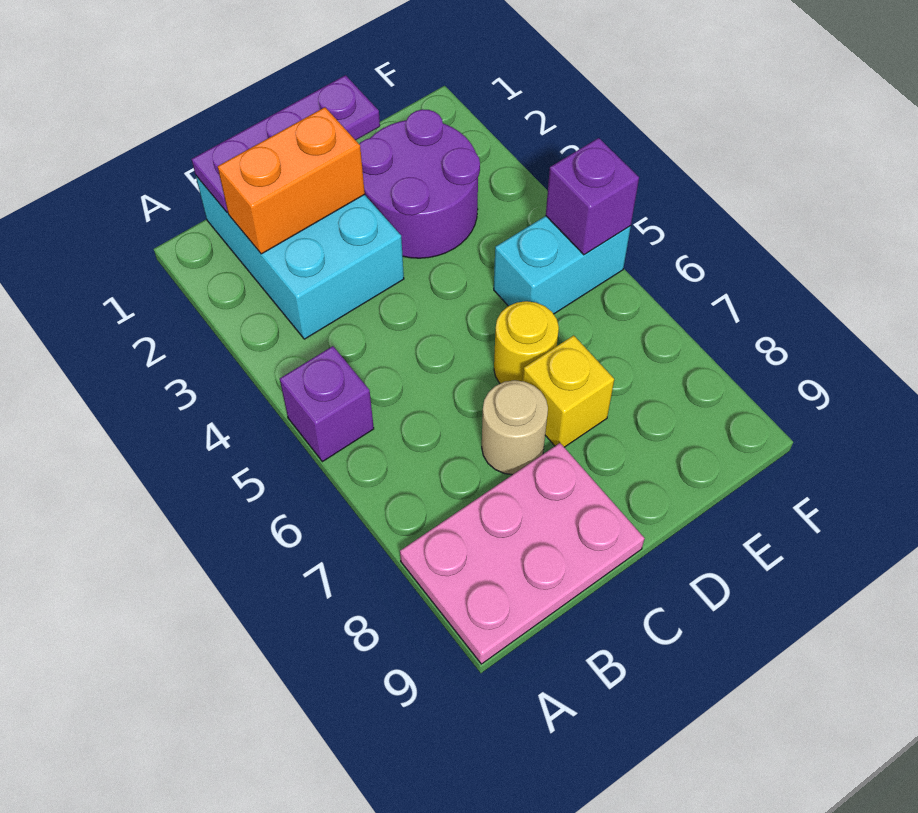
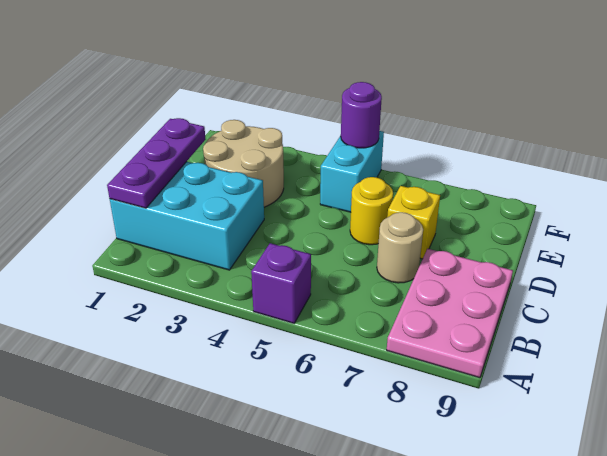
orange 1x2 brick [218,107,365,254] -> none
purple 2x2 round brick [359,109,480,258] -> tan 2x2 round brick [203,120,284,207]
purple 1x1 brick [546,138,639,255] -> purple 1x1 round brick [341,82,382,148]

